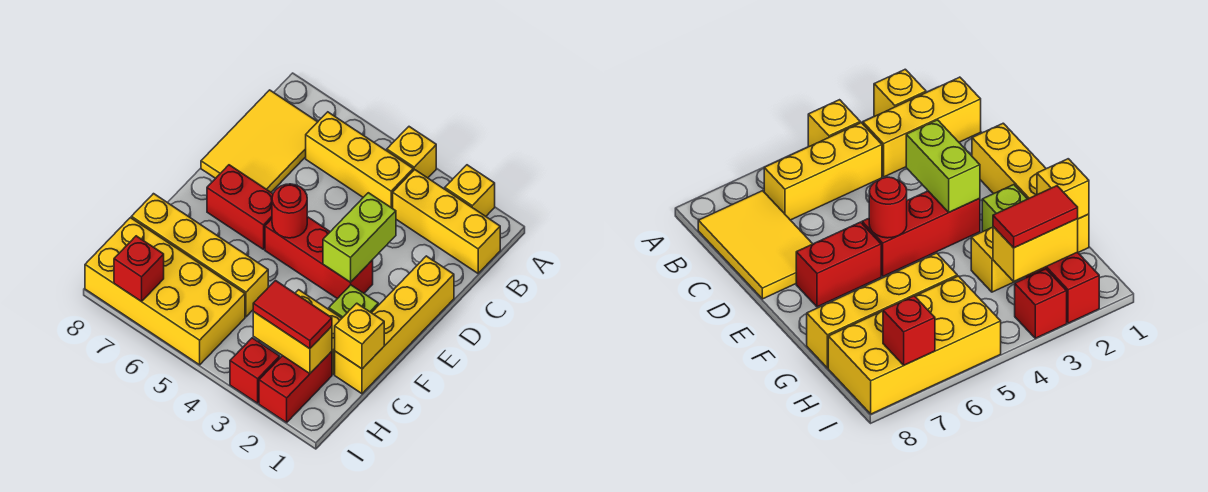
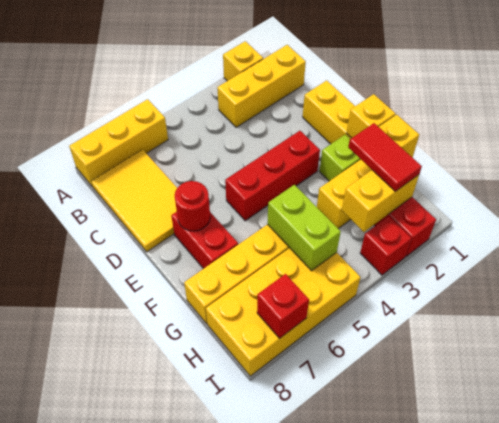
yellow 1x1 brick [387,127,436,178] -> yellow 1x1 brick moved to [347,94,395,138]
yellow 1x3 brick [306,112,413,208] -> yellow 1x3 brick moved to [69,99,168,187]
lime 1x2 brick [323,193,396,282] -> lime 1x2 brick moved to [267,185,341,271]
red 1x1 round brick [272,184,307,238] -> red 1x1 round brick moved to [175,181,210,231]
red 1x2 brick [207,165,273,249] -> red 1x2 brick turned to [171,212,238,269]
red 1x2 tile [253,281,332,349] -> red 1x2 tile turned to [348,123,422,191]

